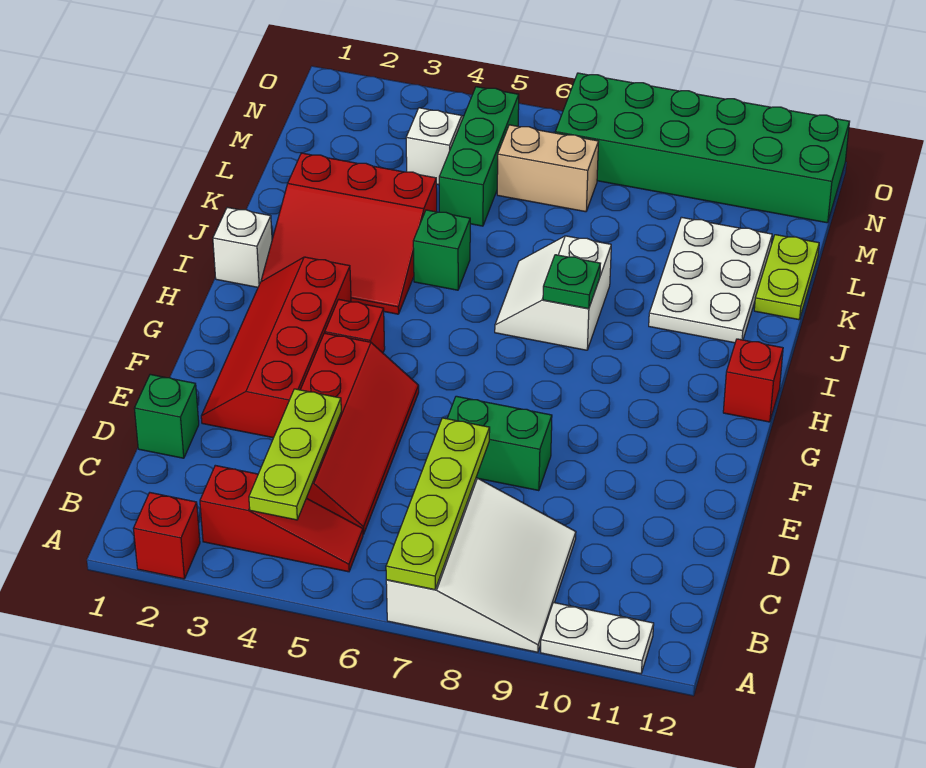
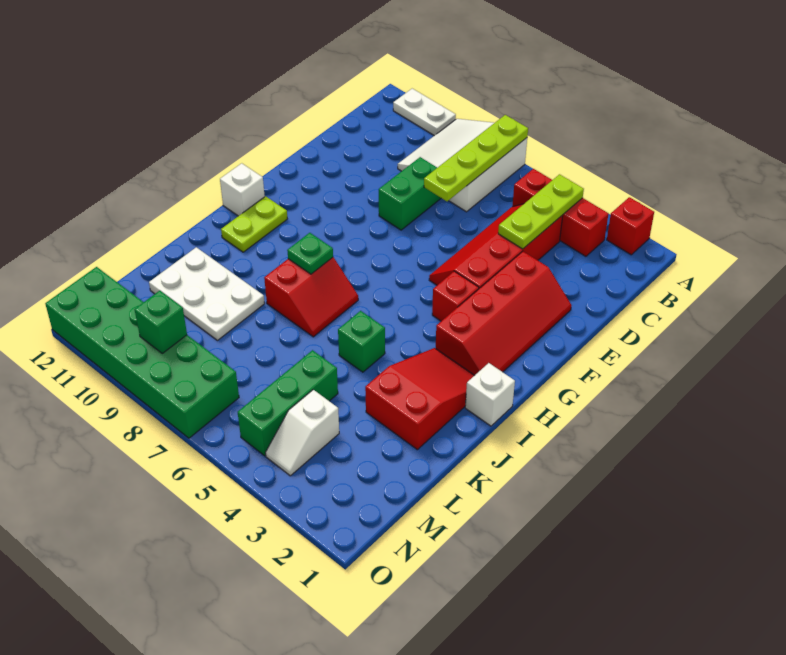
red 1x3 slope [200,465,363,572] -> red 1x3 brick [512,169,609,256]
green 1x1 brick [134,374,199,458] -> green 1x1 brick moved to [135,291,187,353]
green 1x2 brick [447,396,552,491] -> green 1x2 brick turned to [379,157,441,230]
red 1x1 brick [723,339,783,422] -> white 1x1 brick [220,163,265,216]
red 3x3 slope [261,153,437,314] -> red 2x3 slope [365,348,475,450]
white 2x2 slope [495,236,611,350] -> red 2x2 slope [264,257,358,337]
white 2x3 plate [649,217,772,343] -> white 2x3 plate turned to [149,247,265,340]
lime 1x2 plate [754,235,819,320] -> lime 1x2 plate moved to [221,196,287,252]
tan 1x2 brick [497,125,599,212] -> none

